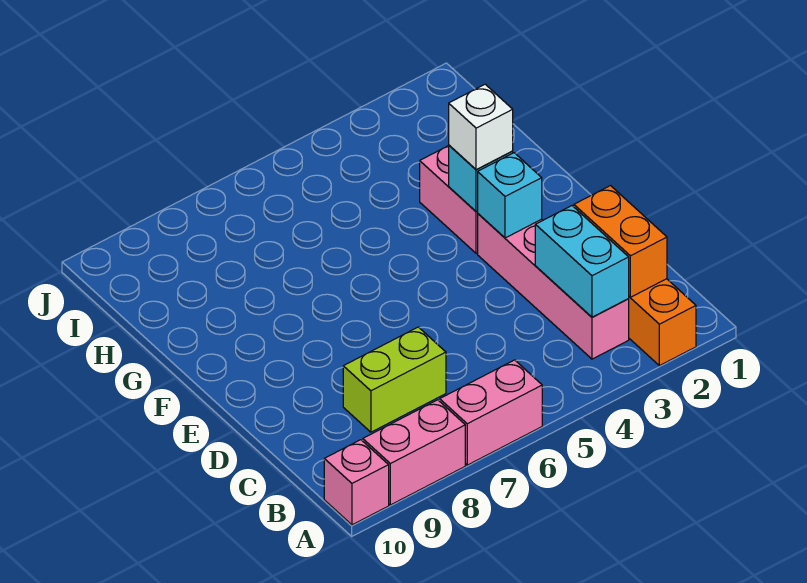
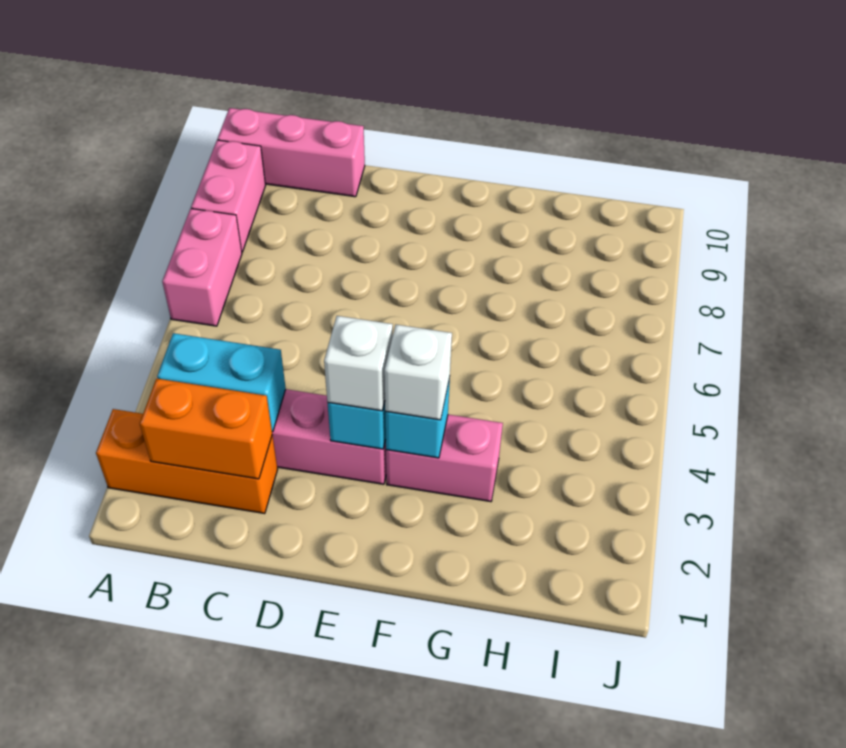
pink 1x1 brick [324,440,389,525] -> pink 1x3 brick [218,108,365,197]
lime 1x2 brick [343,327,446,432] -> none
none -> white 1x1 brick [324,316,393,411]

